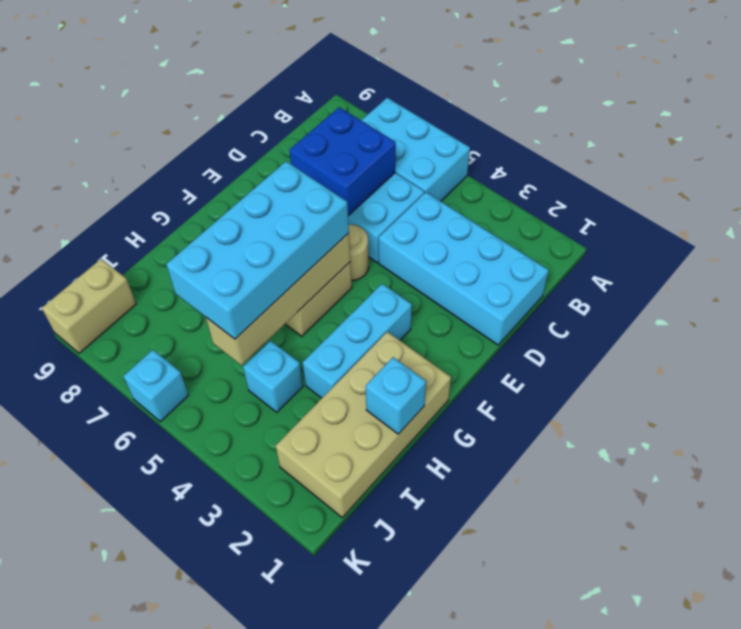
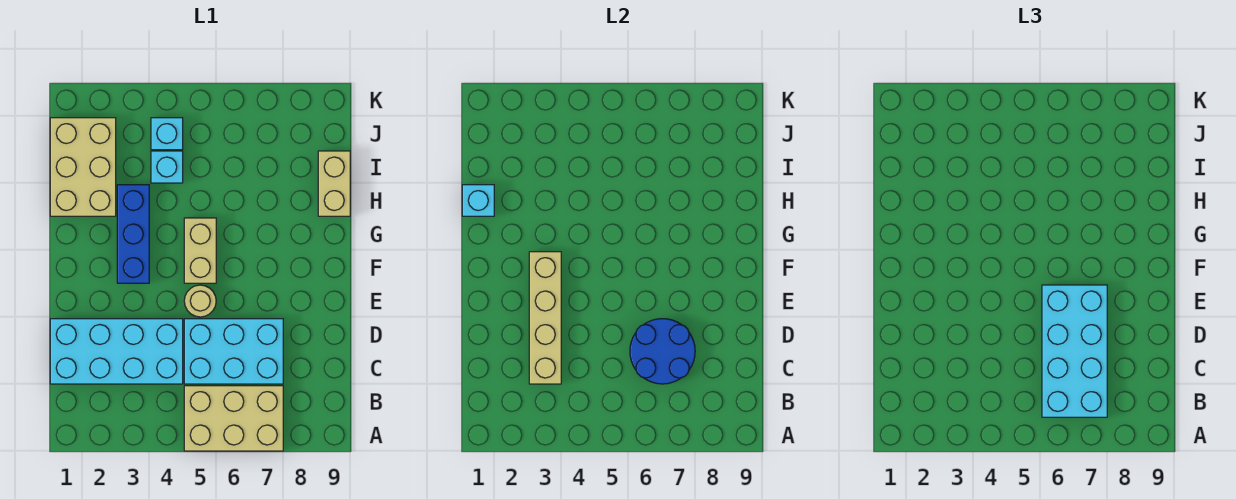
cyan 2x3 brick [361,98,470,201] -> tan 2x3 brick [184,386,283,451]
blue 2x2 brick [289,107,396,216] -> blue 2x2 round brick [630,319,695,384]
cyan 1x3 brick [303,284,412,398] -> blue 1x3 brick [117,185,149,283]
tan 1x4 brick [206,233,350,365] -> tan 1x4 brick moved to [529,252,561,384]
cyan 2x4 brick [166,161,349,339] -> cyan 2x4 brick moved to [1042,285,1107,417]
tan 2x4 brick [276,332,451,517] -> tan 2x3 brick [50,118,116,216]
tan 1x2 brick [42,259,136,353] -> tan 1x2 brick moved to [318,151,350,216]
cyan 1x1 brick [124,350,189,422] -> cyan 1x1 brick moved to [151,118,183,150]

